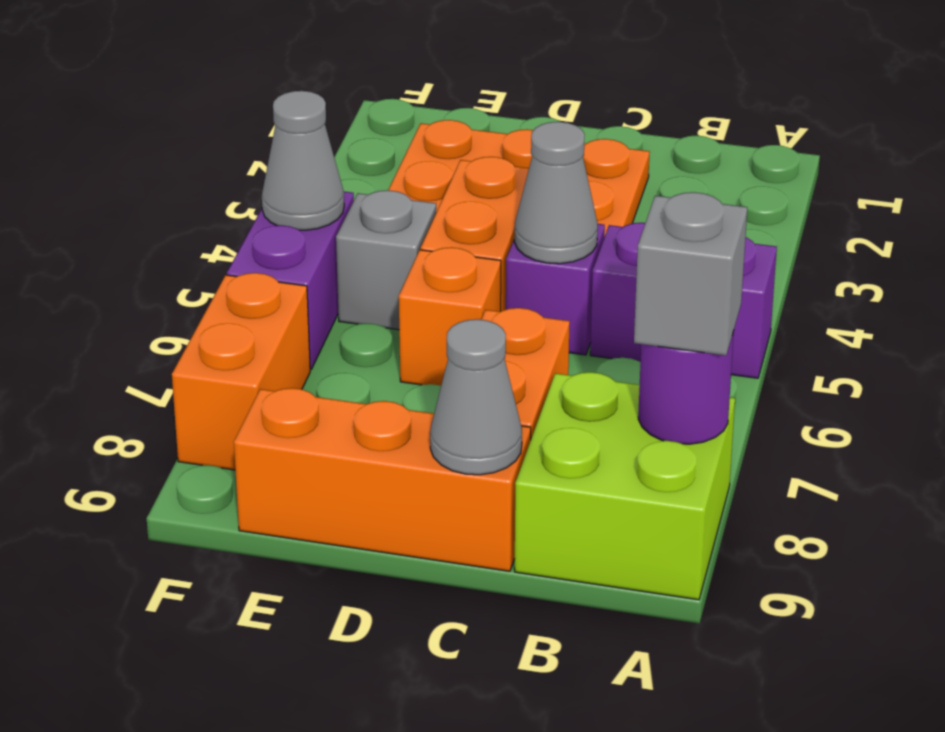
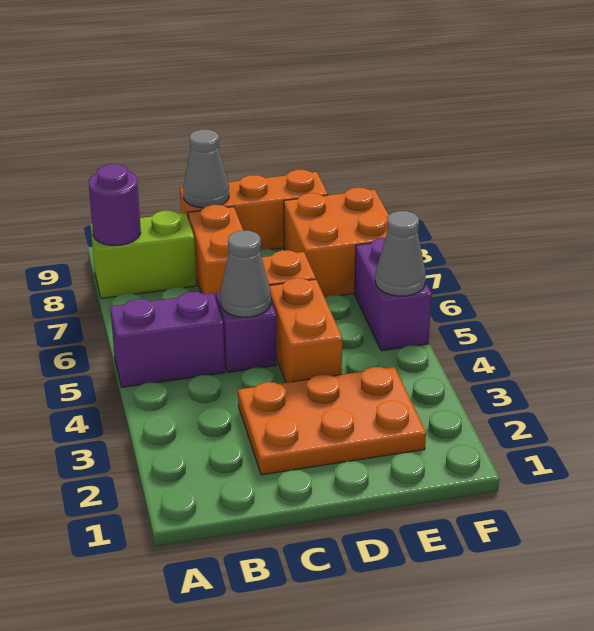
lime 2x2 brick [515,372,735,600] -> lime 1x2 brick [90,211,196,298]
grey 1x1 brick [634,192,747,356] -> none
grey 1x1 brick [336,190,436,330] -> none
orange 1x2 brick [172,273,310,470] -> orange 2x2 brick [284,188,389,297]

